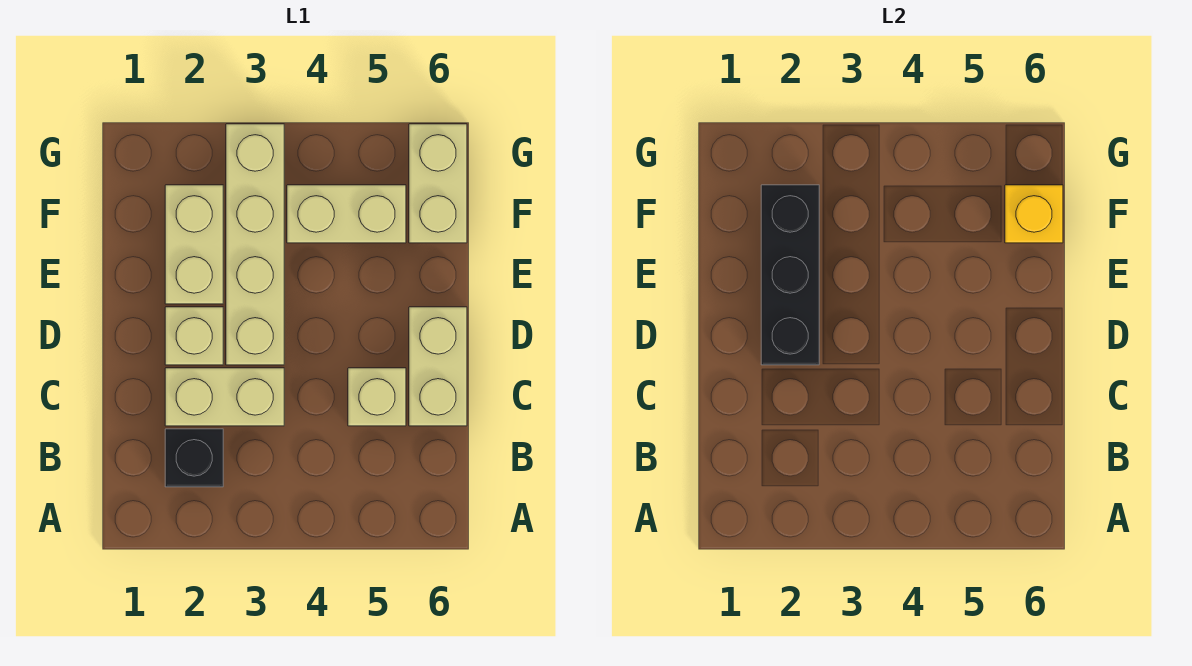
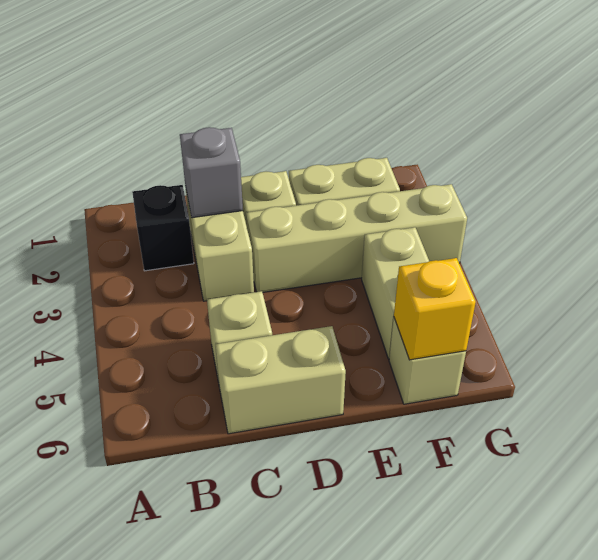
none -> grey 1x1 brick [180,127,243,218]
black 1x3 brick [761,185,819,365] -> none
tan 1x2 brick [409,124,467,243] -> tan 1x1 brick [389,318,466,404]

